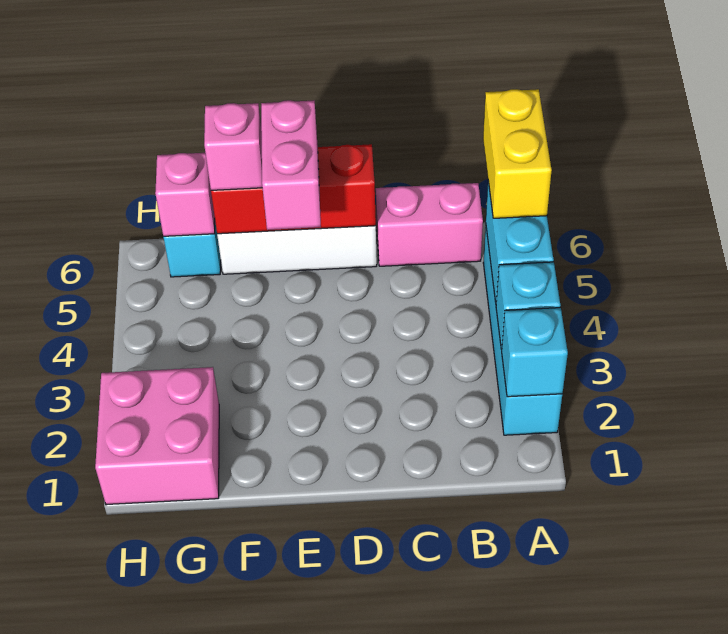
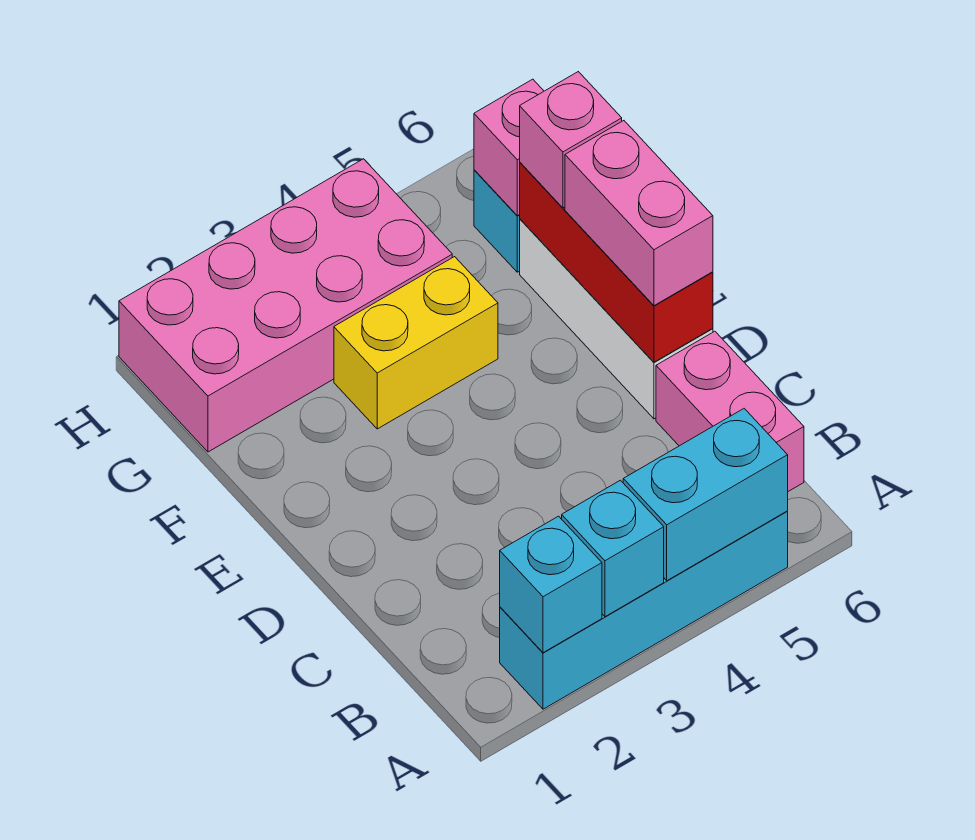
yellow 1x2 brick [483,89,552,218] -> yellow 1x2 brick moved to [334,257,498,429]
pink 1x2 brick [261,100,321,230] -> pink 1x2 brick turned to [565,121,713,306]
pink 2x2 brick [95,367,219,505] -> pink 2x4 brick [119,159,452,452]

